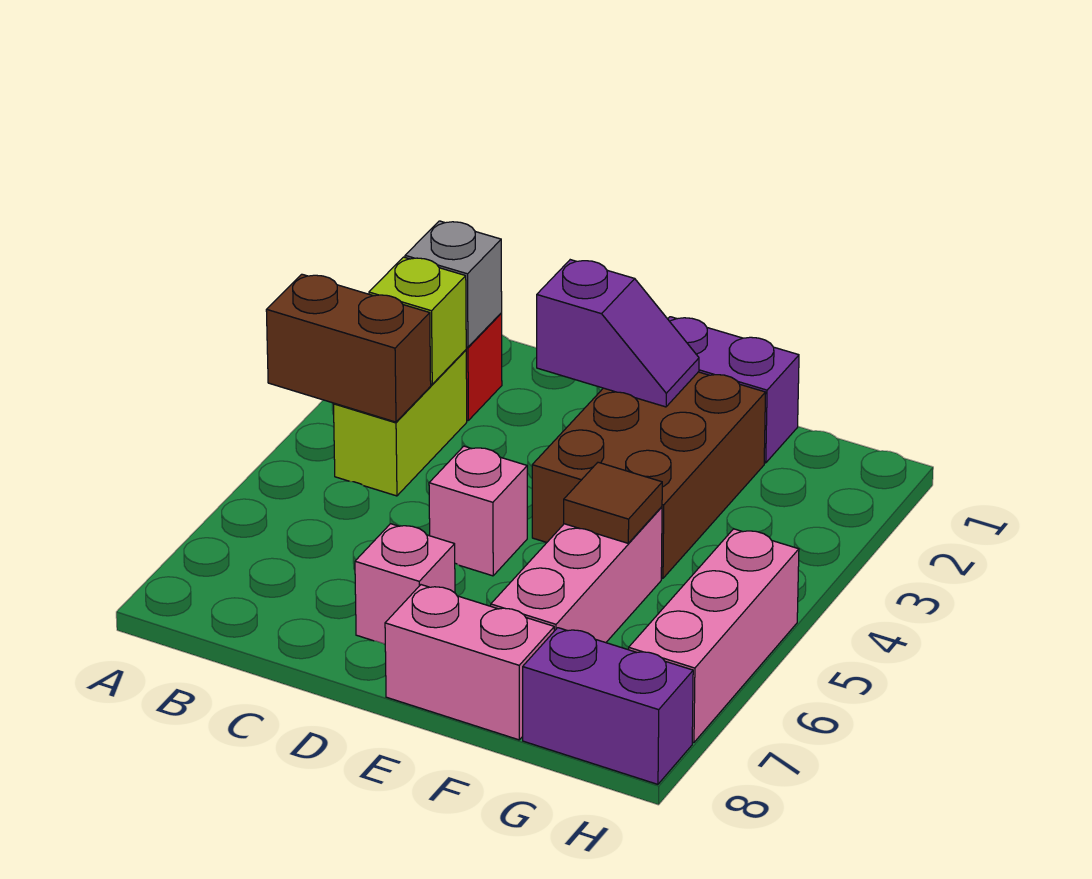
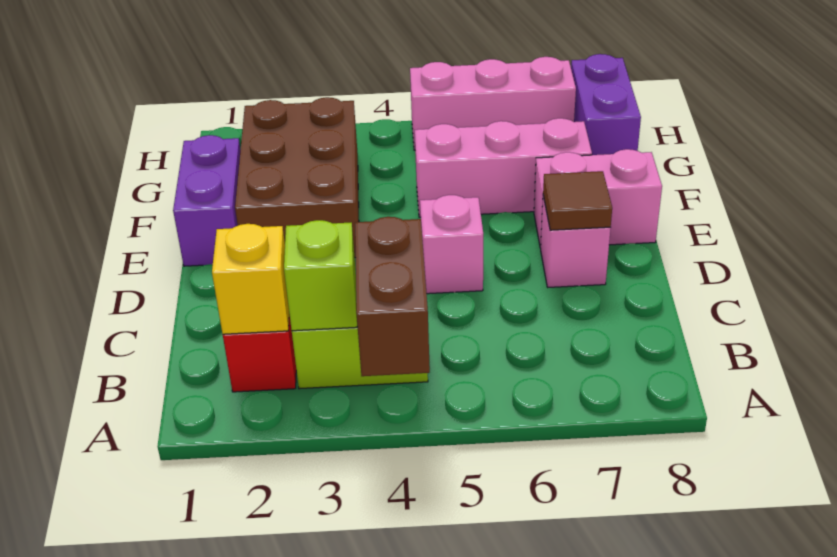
grey 1x1 brick [405,221,502,347] -> yellow 1x1 brick [212,224,289,334]
purple 1x2 slope [537,260,699,407] -> none
brown 2x3 brick [532,372,766,578] -> brown 2x3 brick turned to [235,97,359,258]
pink 1x2 brick [385,585,554,740] -> pink 1x2 brick turned to [534,149,662,248]
brown 1x1 tile [564,462,662,543] -> brown 1x1 tile moved to [543,171,612,230]

